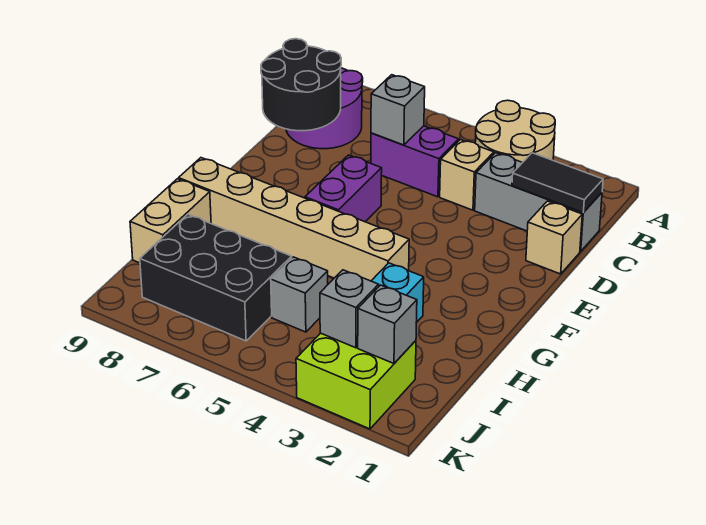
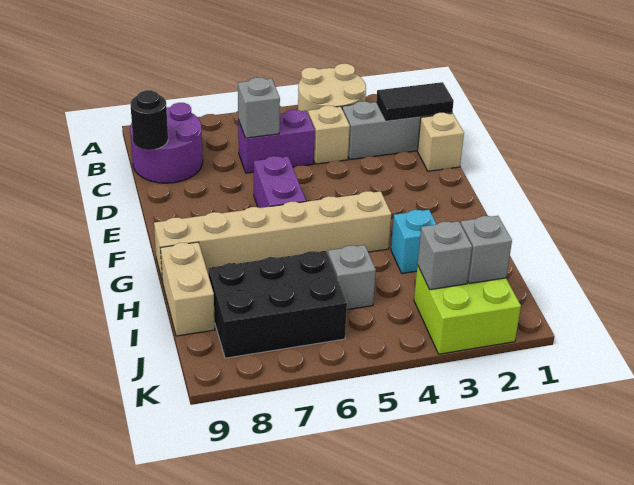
black 2x2 round brick [261,39,341,131] -> black 1x1 round brick [131,90,168,150]

